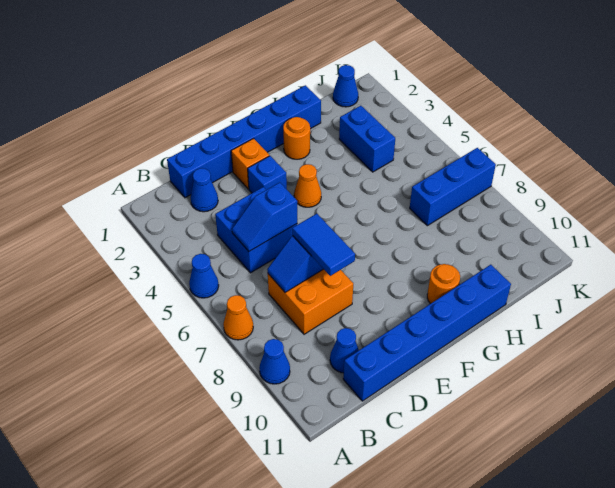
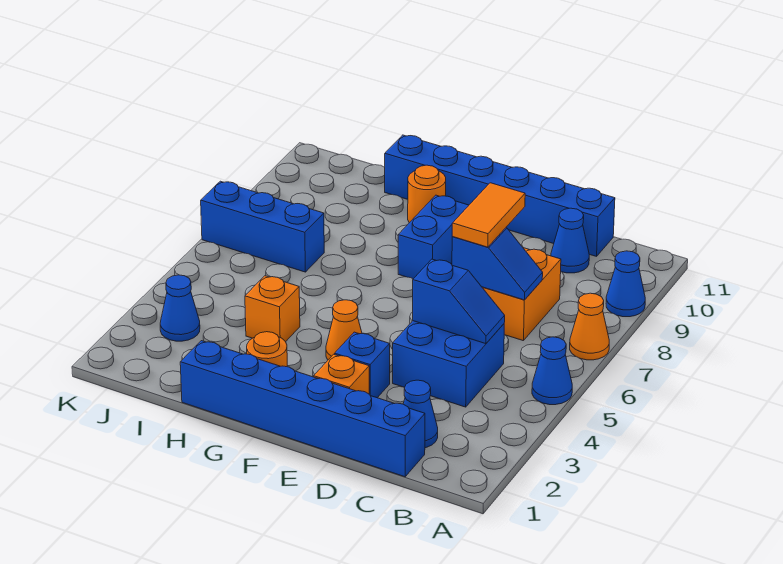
blue 1x2 tile [292,213,355,276] -> orange 1x2 tile [452,183,525,247]
none -> orange 1x1 brick [245,276,300,342]
blue 1x2 brick [339,106,395,172] -> blue 1x2 brick moved to [398,195,469,279]
blue 1x1 cone [333,65,358,107] -> blue 1x1 cone moved to [160,275,200,341]

